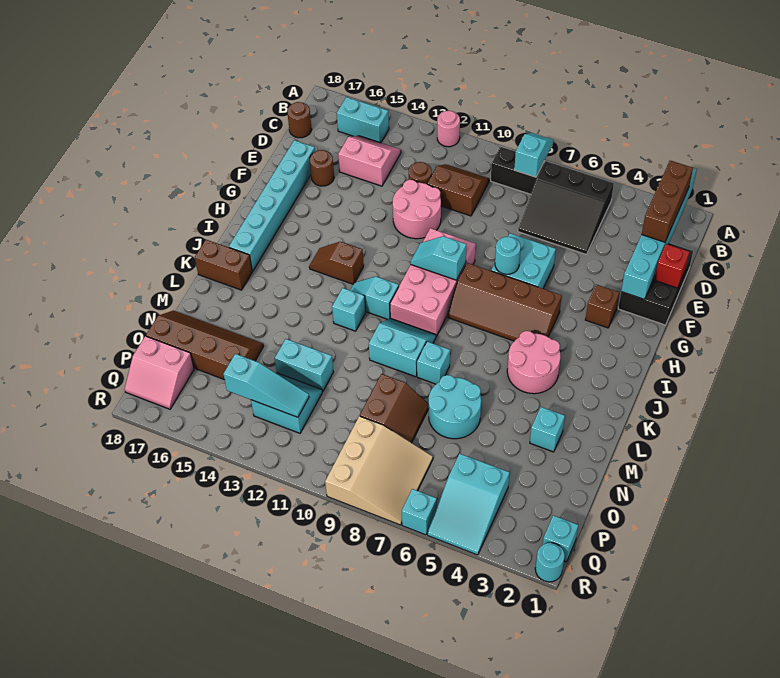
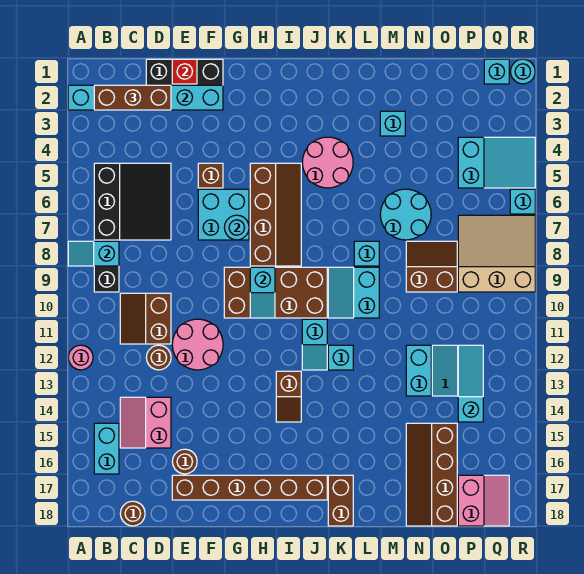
cyan 1x6 brick [229,140,315,271] -> brown 1x6 brick [172,475,327,500]
brown 1x1 brick [585,285,619,328] -> brown 1x1 brick moved to [198,163,223,188]
pink 2x4 brick [390,228,476,336] -> brown 2x4 brick [224,267,327,318]

